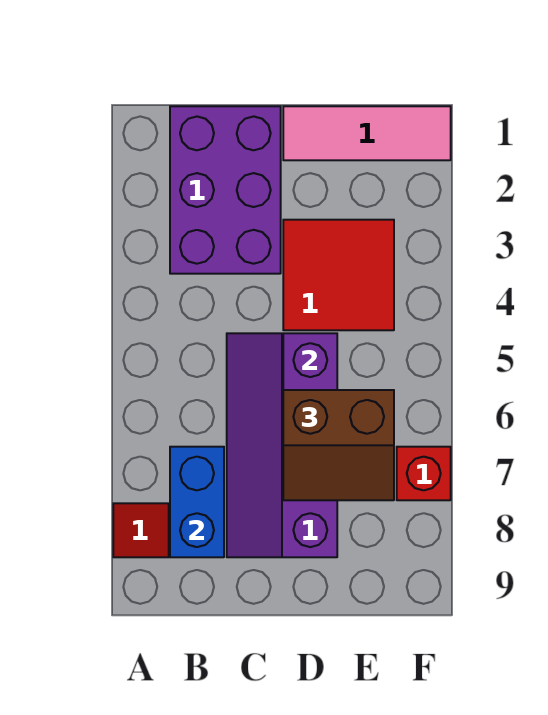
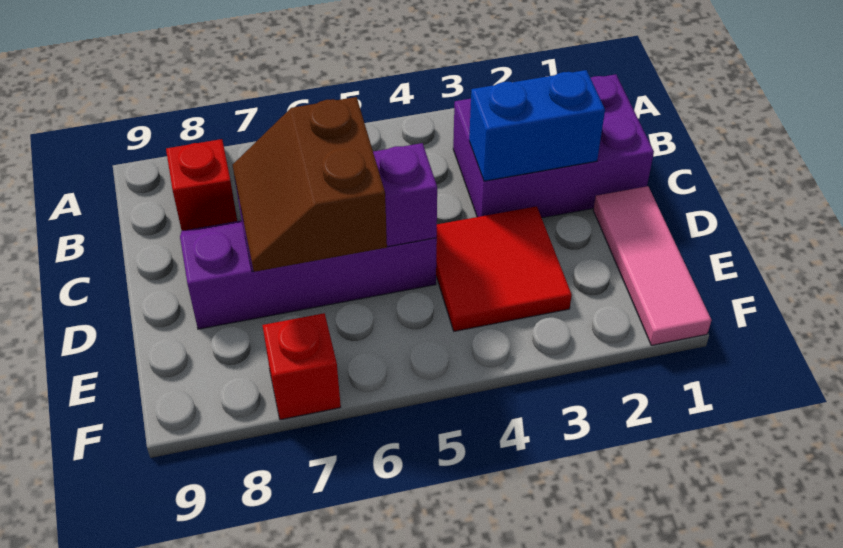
blue 1x2 brick [170,447,224,557] -> blue 1x2 brick moved to [469,70,605,181]

